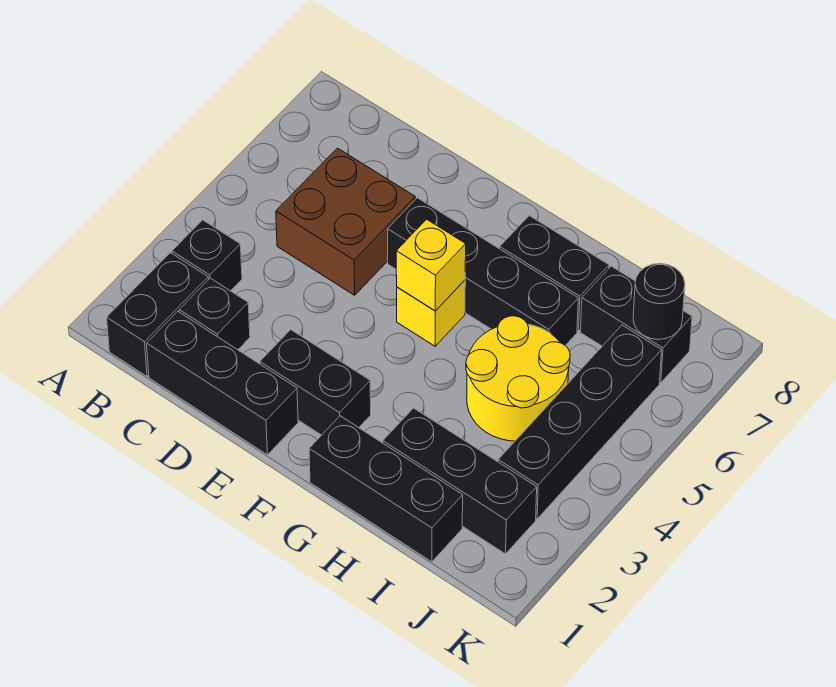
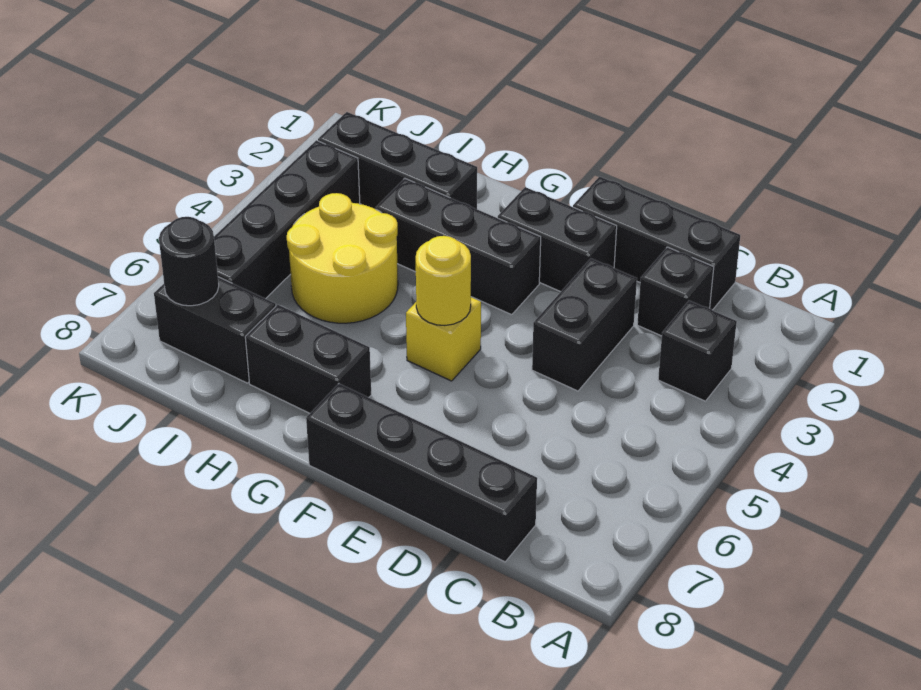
black 1x2 brick [107,253,208,376] -> black 1x2 brick moved to [532,259,637,391]
brown 2x2 brick [276,148,415,295] -> none
black 1x4 brick [388,198,578,346] -> black 1x4 brick moved to [306,384,537,562]
yellow 1x1 brick [396,219,466,311] -> yellow 1x1 round brick [416,236,471,325]
black 1x3 brick [309,416,463,562] -> black 1x3 brick moved to [376,178,541,315]

